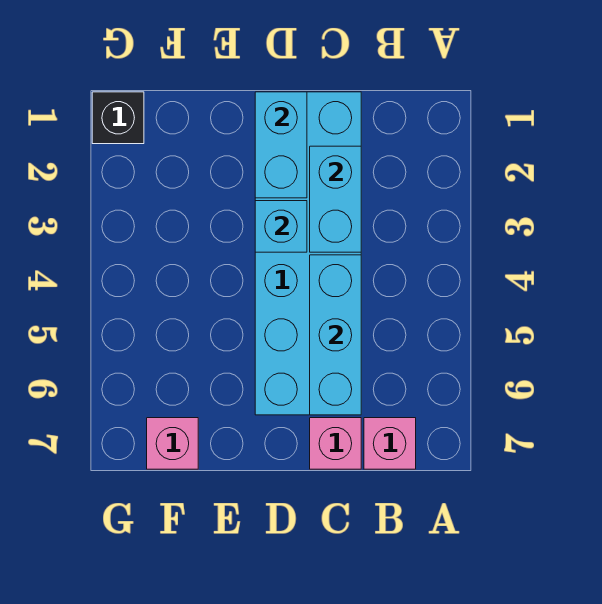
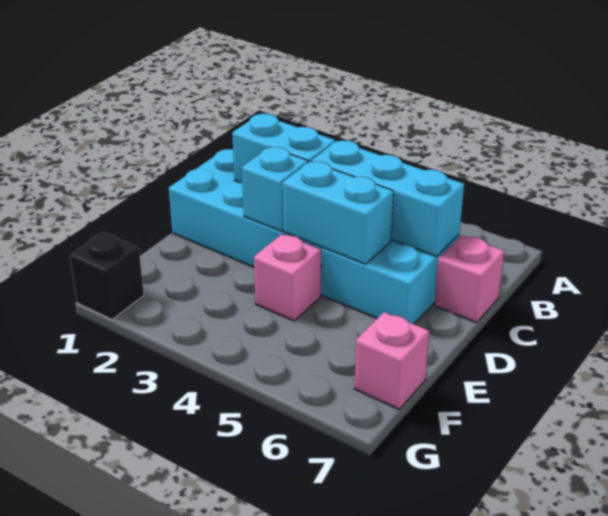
pink 1x1 brick [364,418,416,469] -> pink 1x1 brick moved to [254,234,321,321]
cyan 1x2 brick [255,92,307,198] -> cyan 1x2 brick moved to [283,161,394,264]

